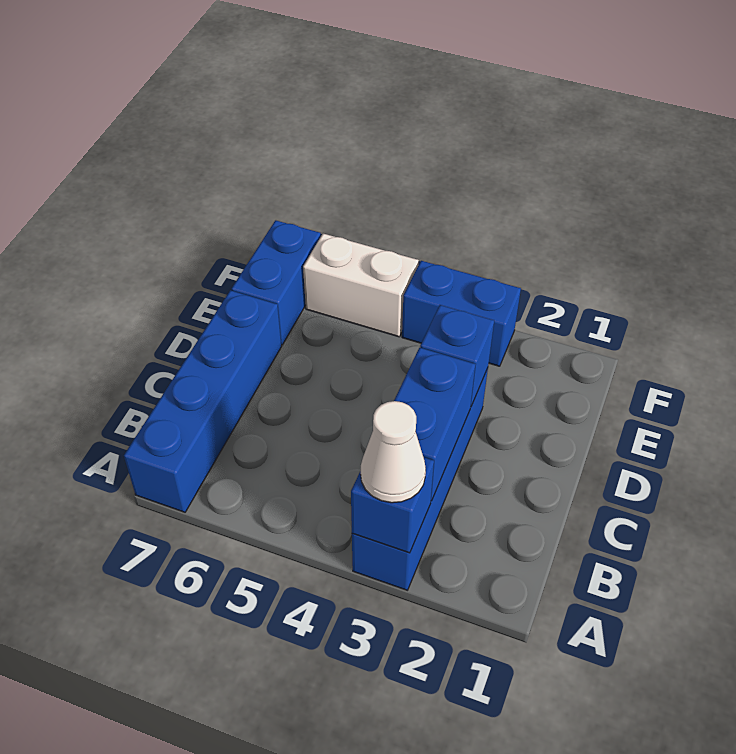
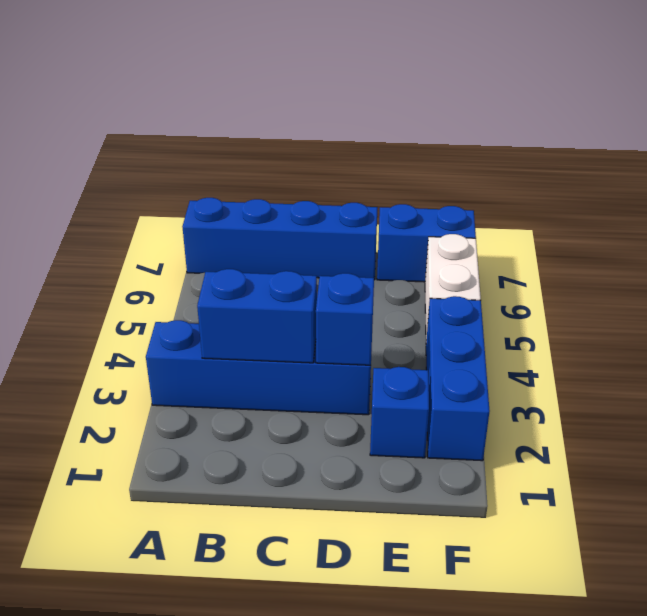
blue 1x1 brick [351,458,434,553] -> blue 1x1 brick moved to [370,367,429,458]
white 1x1 cone [361,401,426,503] -> none
blue 1x2 brick [402,261,521,366] -> blue 1x3 brick [426,296,490,461]

